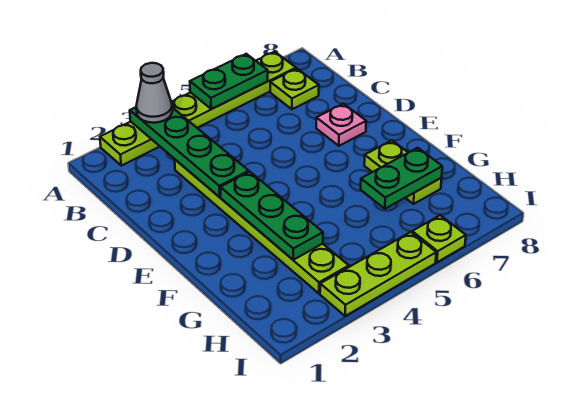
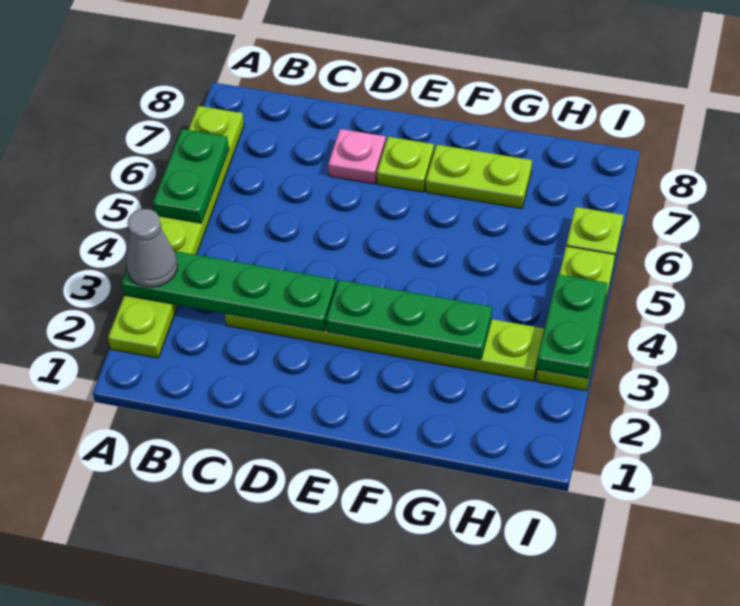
lime 1x1 plate [270,69,319,109] -> lime 1x1 plate moved to [377,137,434,192]
green 1x2 plate [361,148,442,209] -> green 1x2 plate moved to [537,274,607,379]

